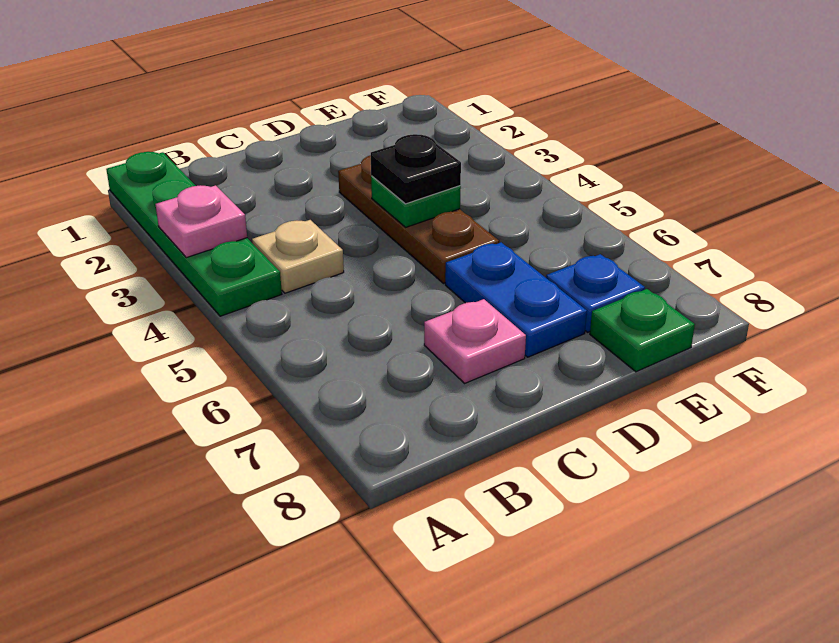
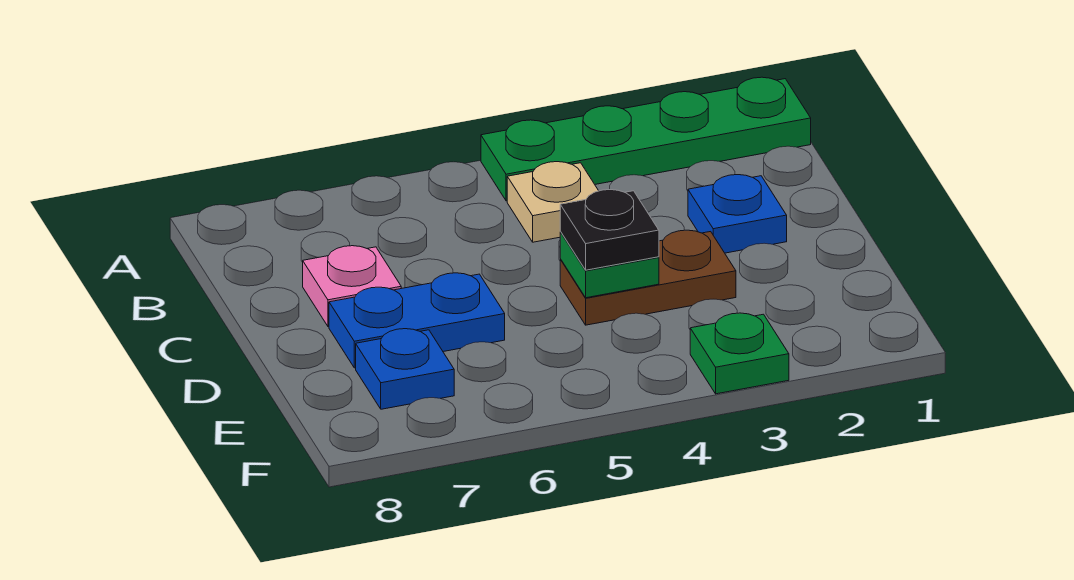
pink 1x1 plate [155,185,247,258] -> none
none -> blue 1x1 plate [688,175,787,253]
brown 1x3 plate [338,155,499,284] -> brown 1x2 plate [560,230,736,325]
green 1x1 plate [590,289,695,372] -> green 1x1 plate moved to [690,313,789,394]

